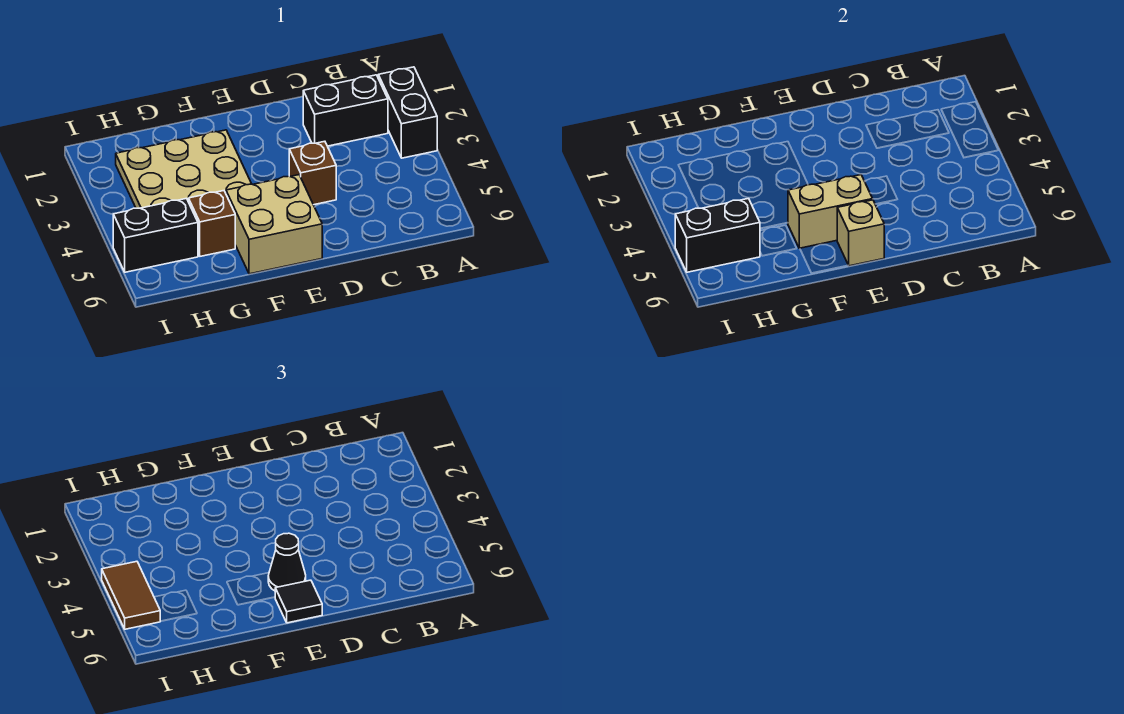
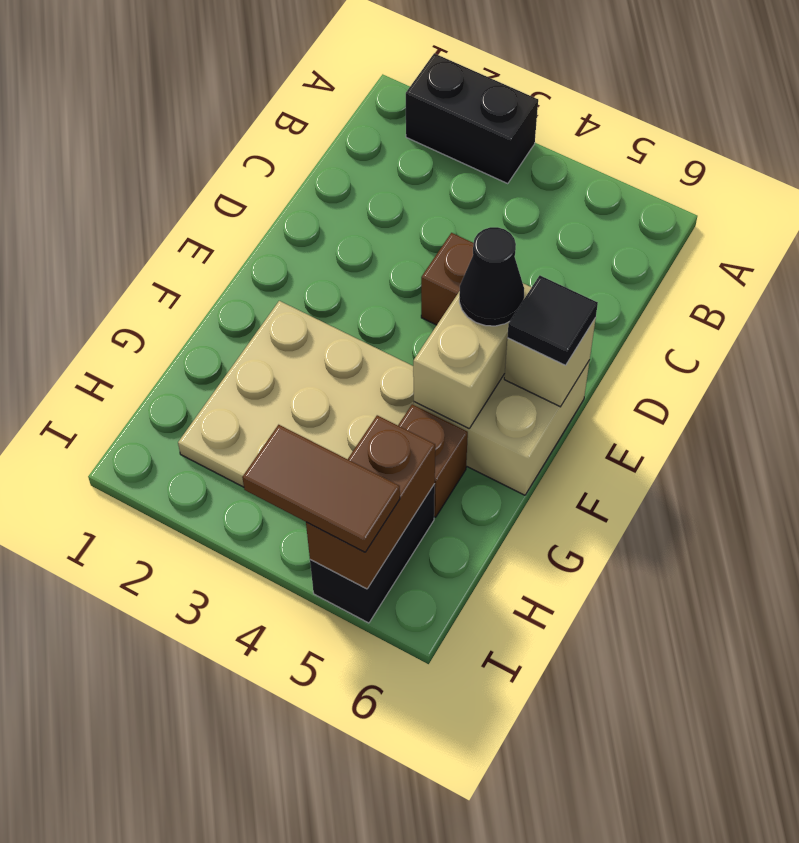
black 1x2 brick [303,75,388,146] -> none
black 1x2 brick [675,199,760,272] -> brown 1x2 brick [306,415,435,589]

